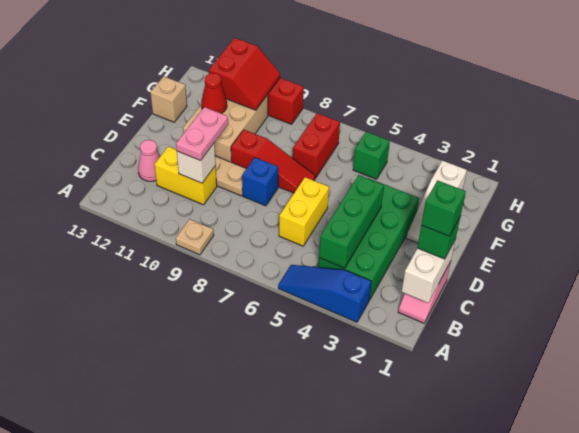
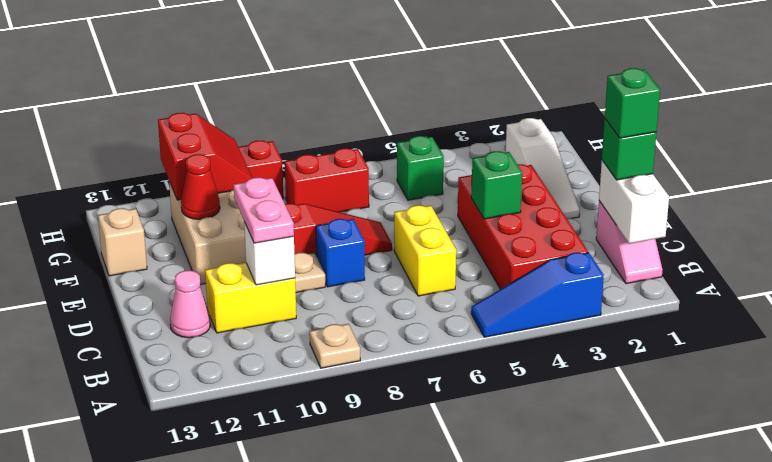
green 2x4 brick [318,178,419,300] -> red 2x4 brick [458,164,588,289]
green 1x3 brick [319,175,384,268] -> green 1x1 brick [471,151,522,219]
red 1x2 brick [293,113,340,178] -> red 1x2 brick turned to [285,148,369,212]

